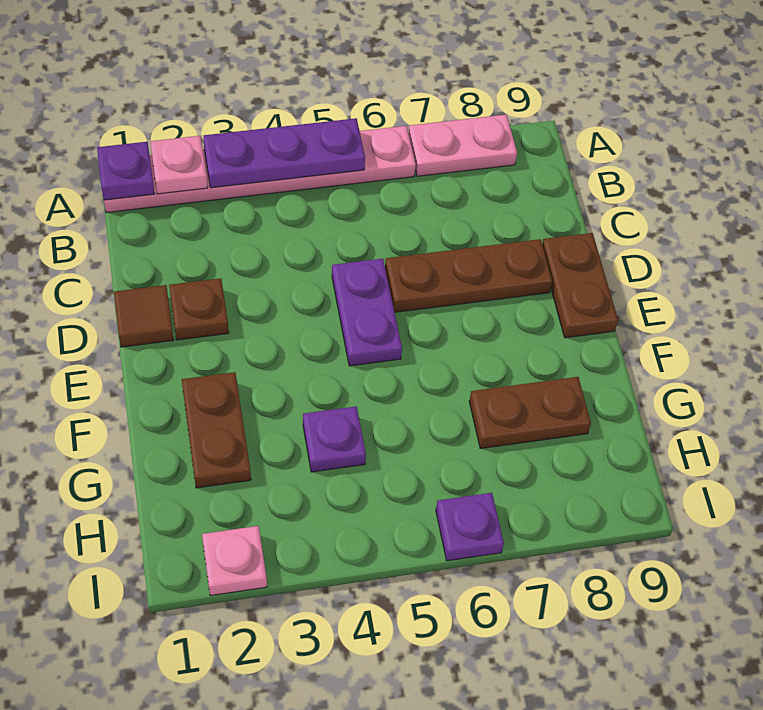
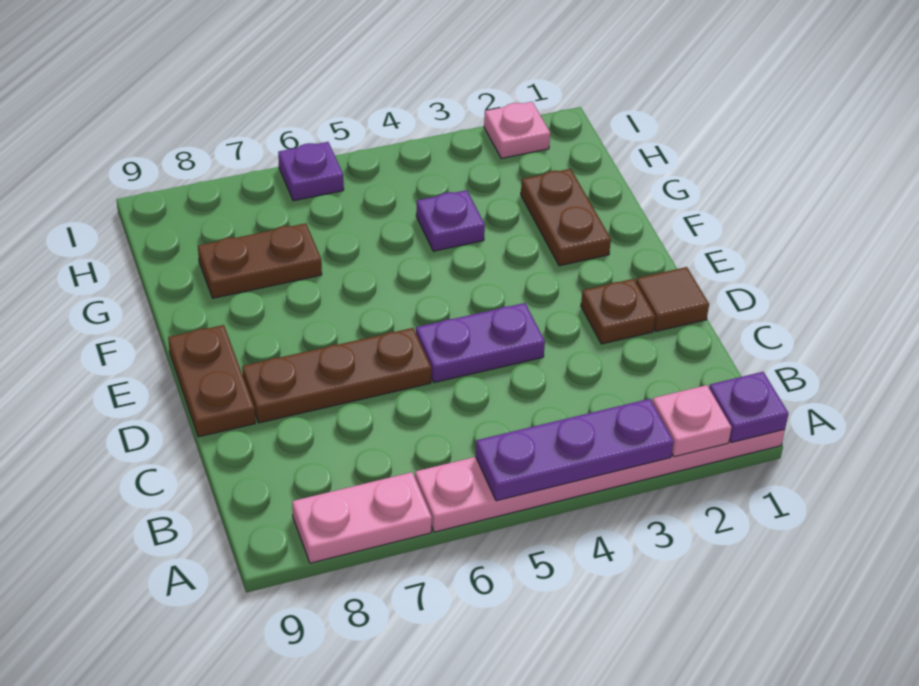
purple 1x2 plate [332,259,402,366] -> purple 1x2 plate turned to [416,303,545,383]

